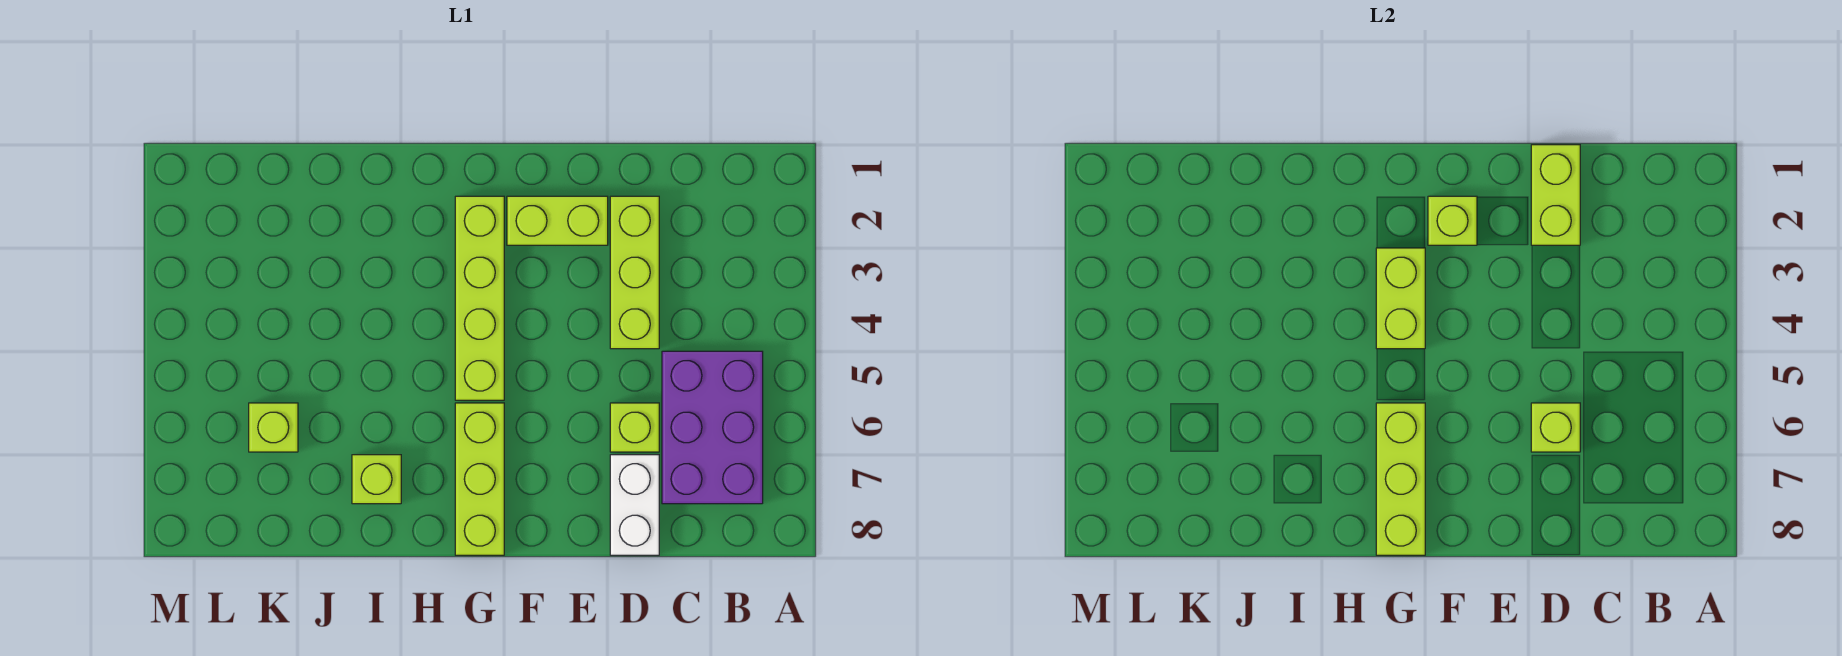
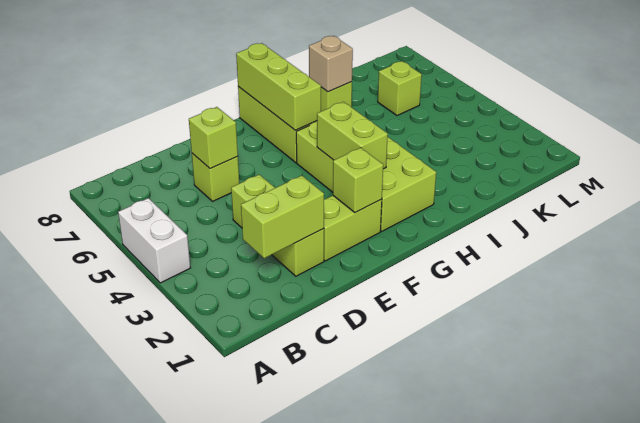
purple 2x3 brick [662,351,763,504] -> none
lime 1x2 brick [1531,145,1580,245] -> lime 1x2 brick turned to [241,176,324,258]
white 1x2 brick [610,455,659,555] -> white 1x2 brick moved to [118,198,190,283]
lime 1x4 brick [455,196,504,400] -> lime 2x4 brick [296,122,436,231]
none -> tan 1x1 brick [309,36,353,92]

